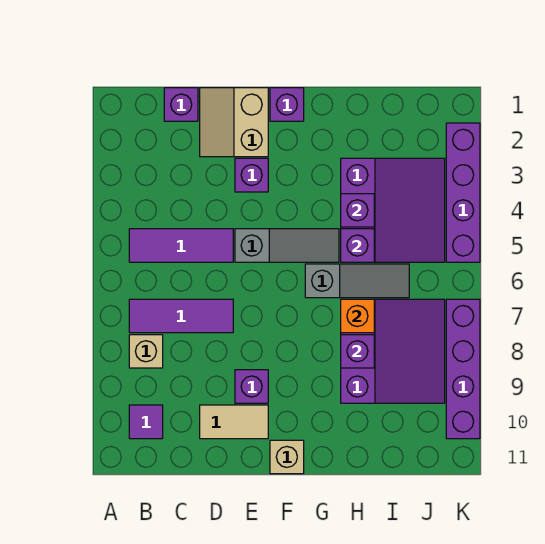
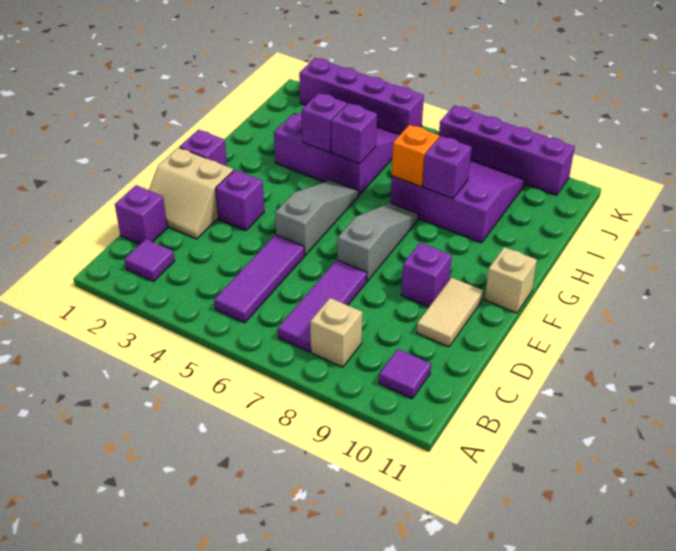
none -> purple 1x1 tile [124,239,175,281]
grey 1x3 slope [305,264,409,298] -> grey 1x3 slope moved to [338,203,419,281]

